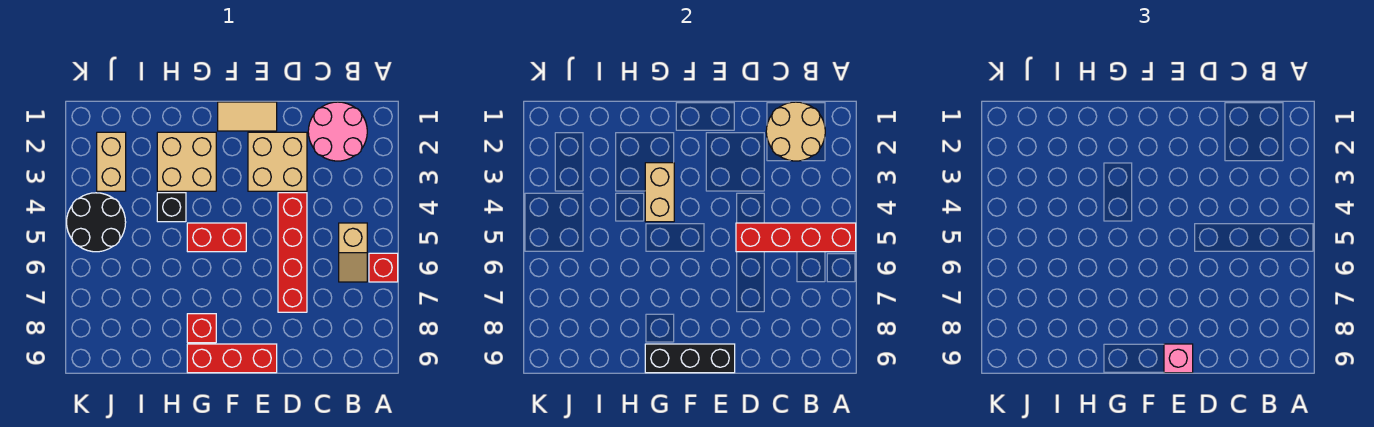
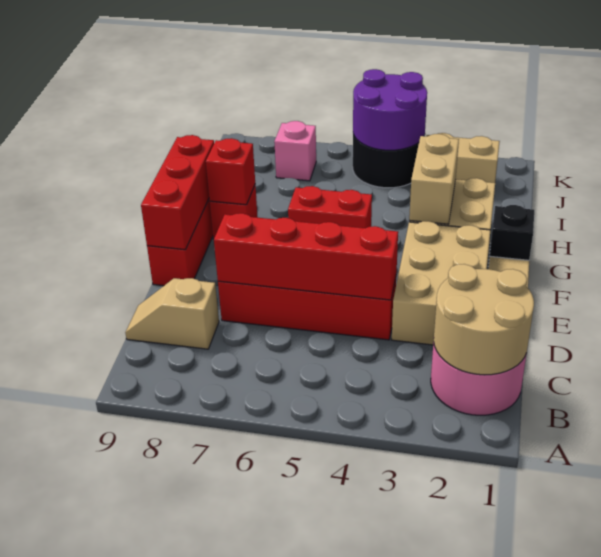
red 1x4 brick [736,223,856,252] -> red 1x4 brick turned to [214,213,398,300]
red 1x1 brick [369,253,398,282] -> red 1x1 brick moved to [206,138,255,205]
tan 1x2 slope [339,223,367,282] -> tan 1x2 slope moved to [125,278,219,349]
tan 2x2 brick [248,132,307,191] -> tan 2x3 brick [392,221,491,345]
black 1x3 brick [645,344,735,373] -> red 1x3 brick [141,135,214,250]
pink 1x1 brick [1164,344,1193,373] -> pink 1x1 brick moved to [274,121,316,181]
red 1x2 brick [187,223,246,252] -> red 1x2 brick turned to [288,186,372,228]
tan 1x2 brick [645,163,674,222] -> tan 1x2 brick turned to [409,134,459,224]
black 1x1 brick [157,193,186,222] -> black 1x1 brick moved to [490,205,534,260]
none -> purple 2x2 round brick [353,69,427,150]

